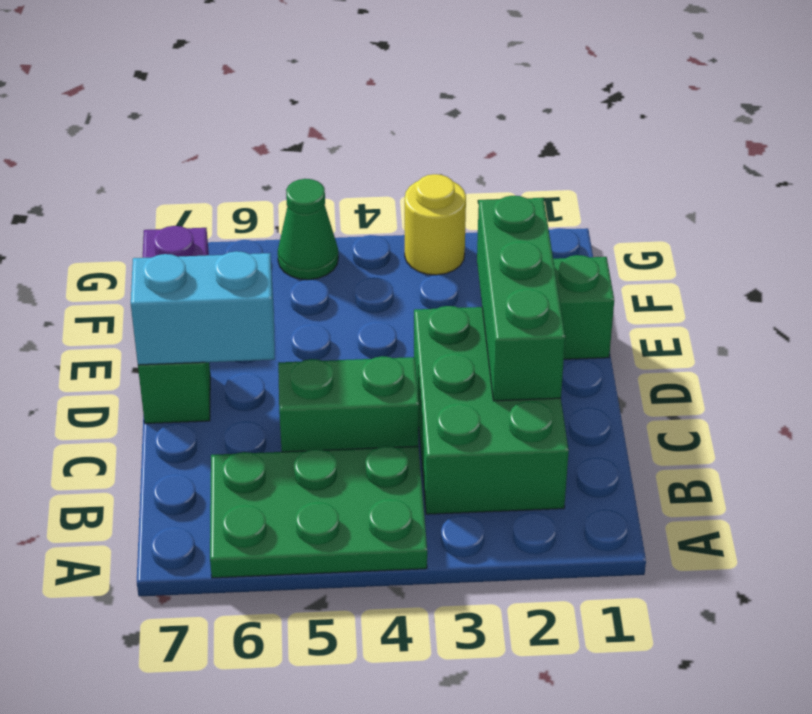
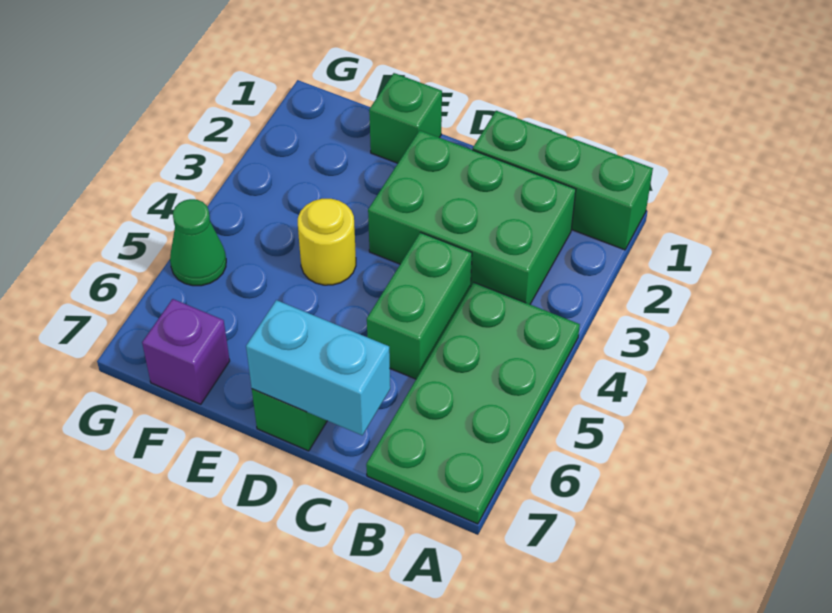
green 2x3 plate [210,446,427,578] -> green 2x4 plate [366,282,580,524]
green 1x3 brick [477,196,565,401] -> green 1x3 brick moved to [473,111,653,250]
cyan 1x2 brick [131,251,275,365] -> cyan 1x2 brick turned to [246,300,390,435]
yellow 1x1 round brick [405,174,466,275] -> yellow 1x1 round brick moved to [298,199,356,285]

